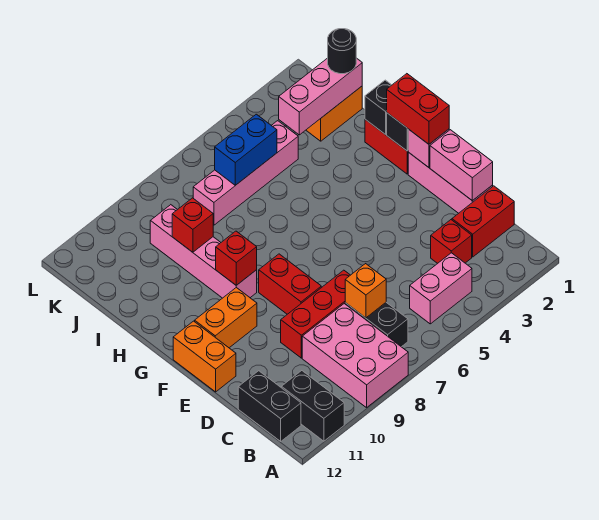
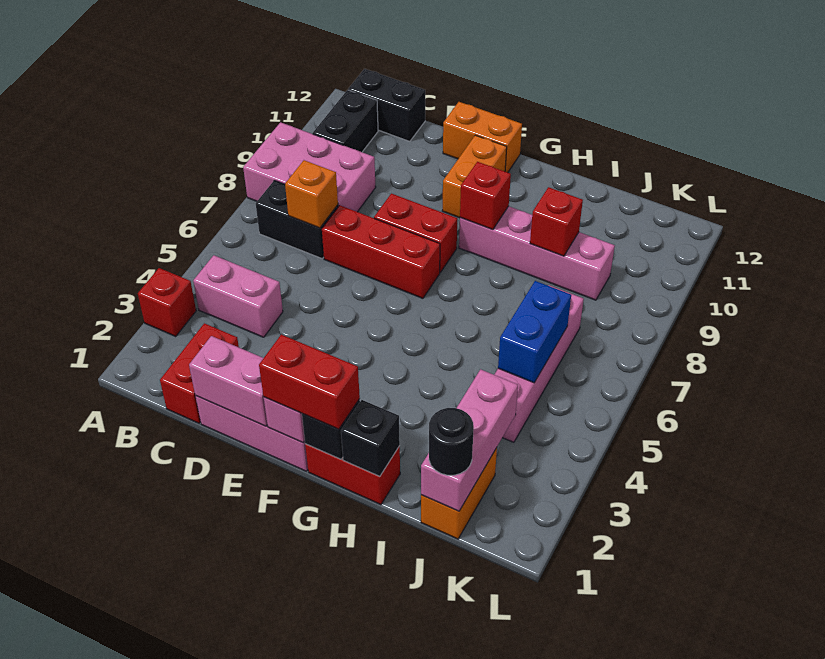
black 1x2 brick [281,371,344,441] -> black 1x2 brick turned to [313,90,378,152]
pink 1x2 brick [410,253,472,324] -> pink 1x2 brick turned to [193,255,283,337]
red 1x1 brick [431,220,472,263] -> red 1x1 brick moved to [138,268,196,336]
red 1x3 brick [281,270,350,358] -> red 1x3 brick turned to [322,206,440,298]

